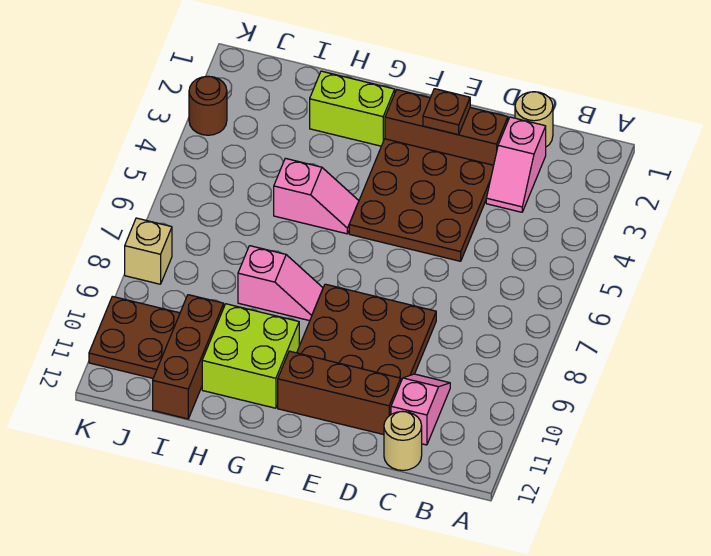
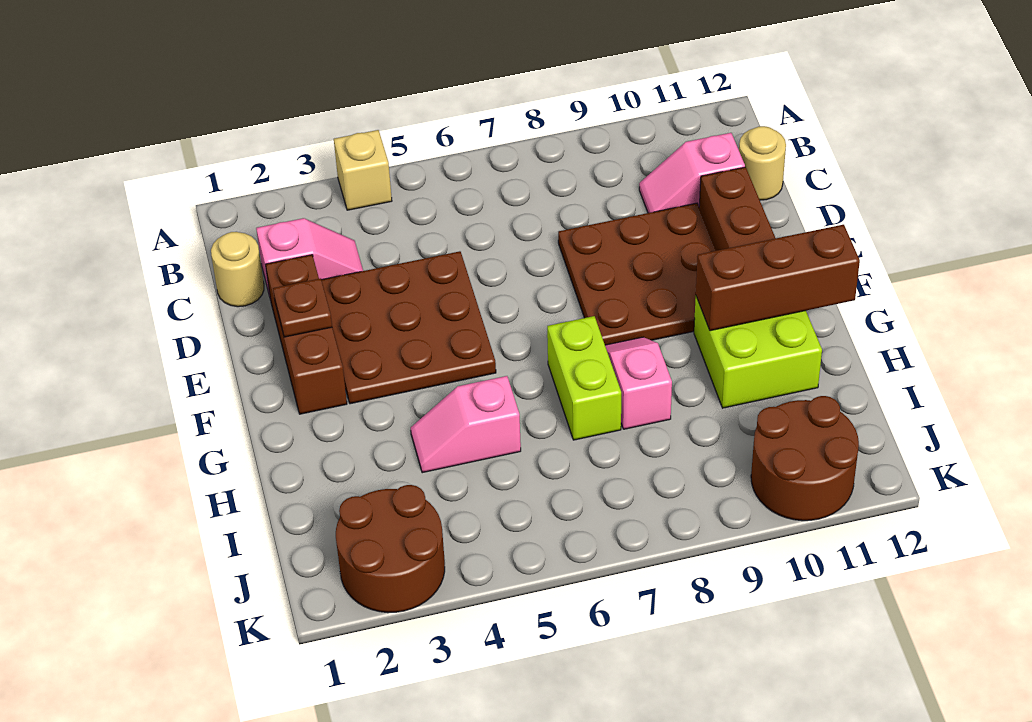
lime 1x2 brick [310,71,395,146] -> lime 1x2 brick moved to [547,316,621,440]
pink 1x2 slope [274,158,359,234] -> pink 1x2 slope turned to [411,376,521,473]
brown 1x3 brick [153,295,224,419] -> brown 1x3 brick moved to [696,225,860,331]
brown 2x2 plate [89,296,180,378] -> brown 2x2 round brick [751,396,859,521]
brown 1x1 round brick [189,76,227,135] -> brown 2x2 round brick [336,485,445,613]
tan 1x1 brick [125,218,172,284] -> tan 1x1 brick moved to [334,130,392,210]

